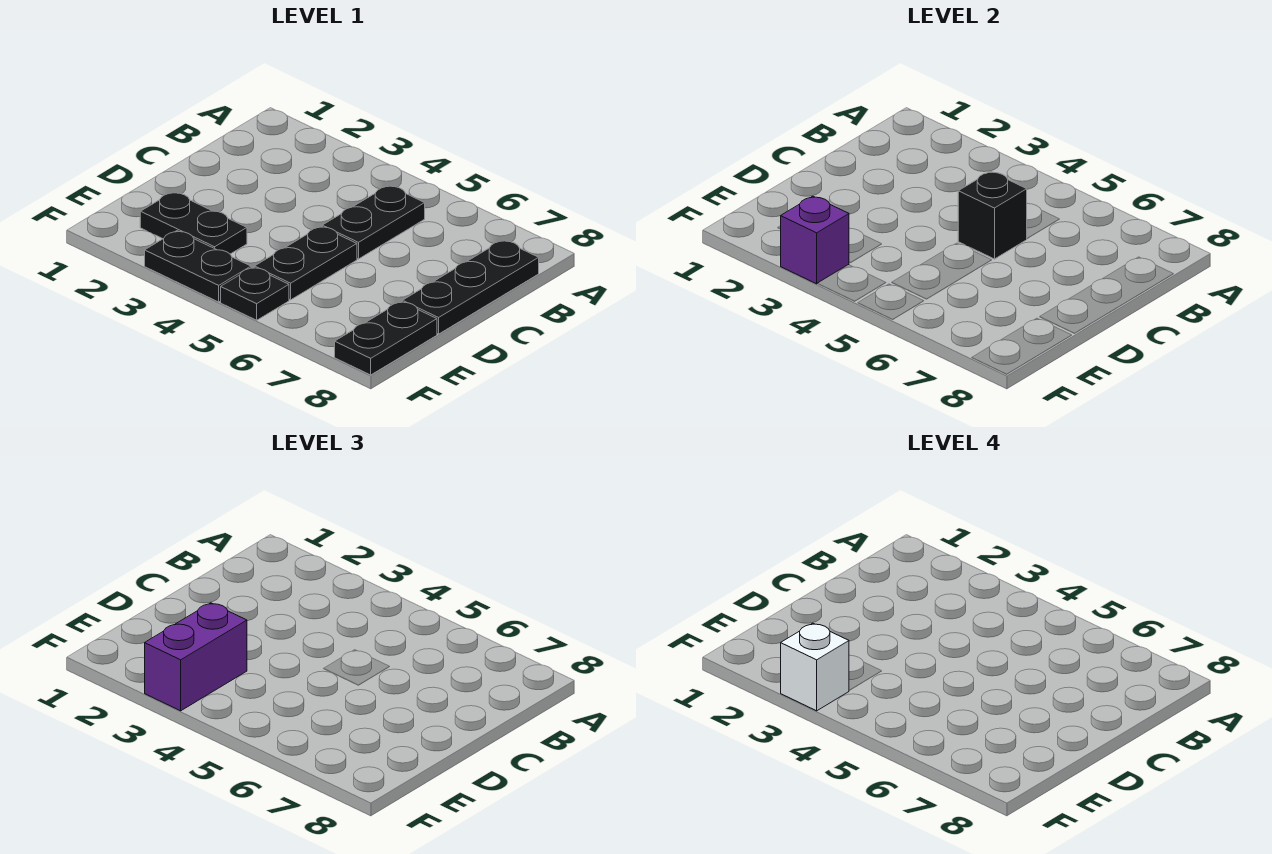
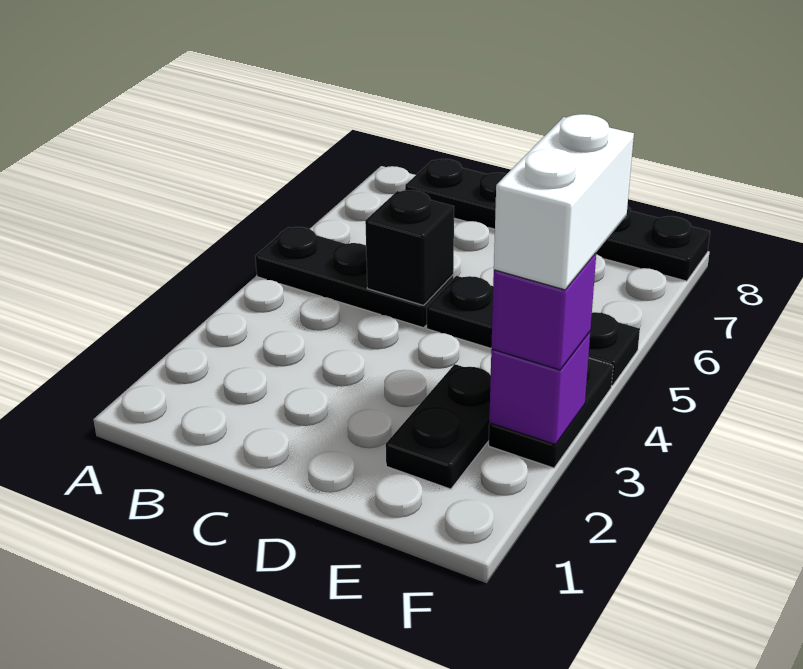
black 1x2 plate [322,185,425,259] -> black 1x3 plate [255,227,453,328]
purple 1x2 brick [145,603,247,711] -> purple 1x1 brick [491,253,596,370]
white 1x1 brick [781,623,849,711] -> white 1x2 brick [494,114,634,290]

